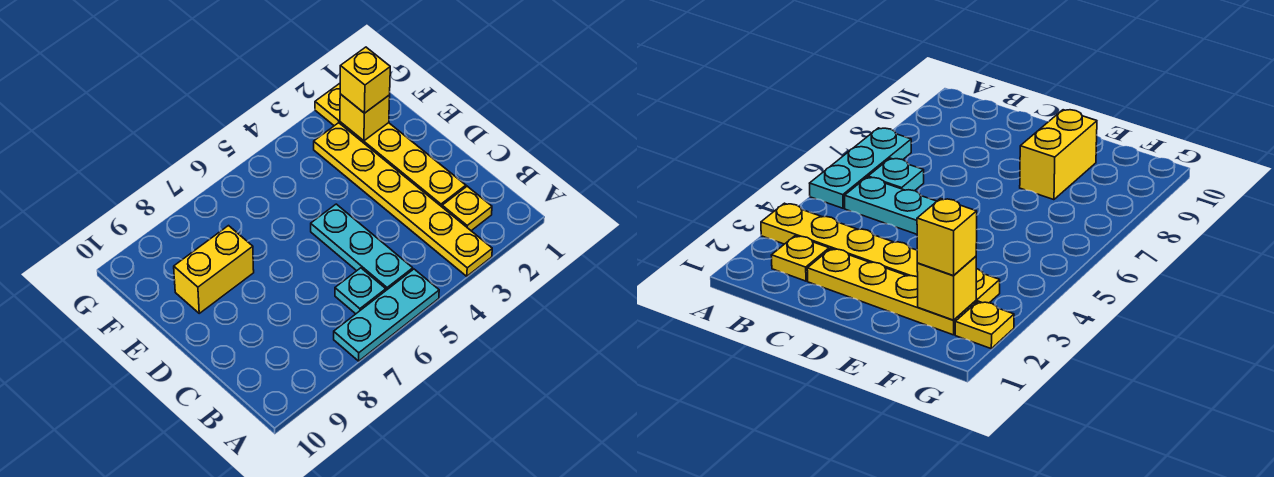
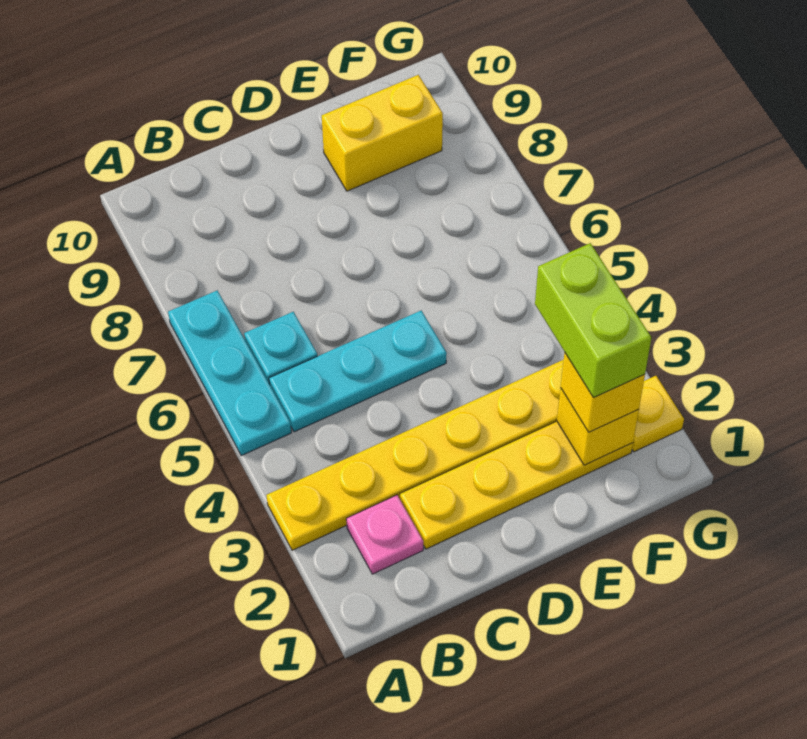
yellow 1x1 plate [442,186,492,231] -> pink 1x1 plate [346,495,423,574]
yellow 1x2 brick [174,226,254,313] -> yellow 1x2 brick turned to [322,75,443,191]
none -> lime 1x2 brick [535,243,651,398]

